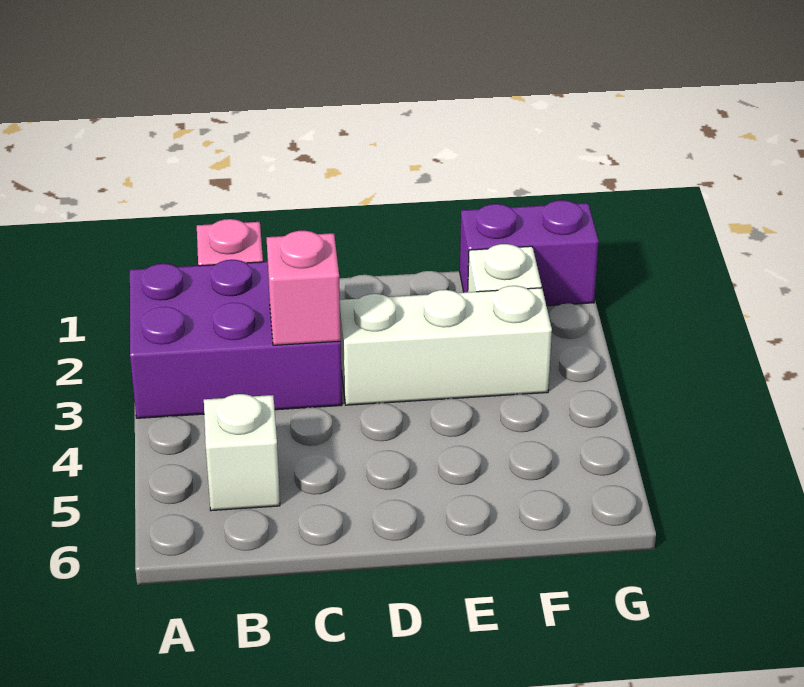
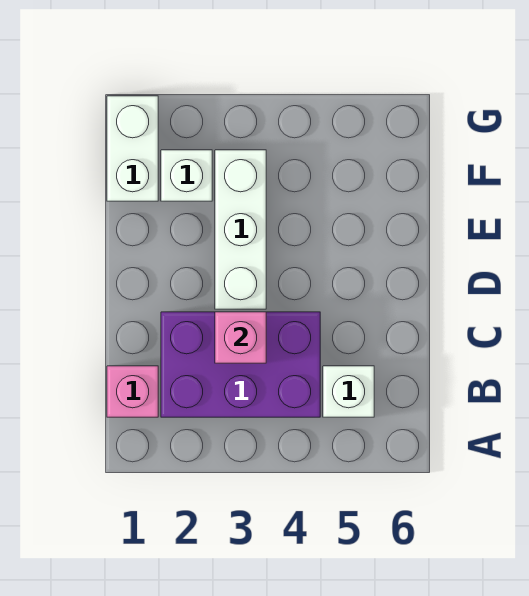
purple 2x3 brick [130,260,342,418] -> purple 2x3 brick turned to [161,312,320,417]
purple 1x2 brick [460,200,599,306] -> white 1x2 brick [107,96,158,201]

